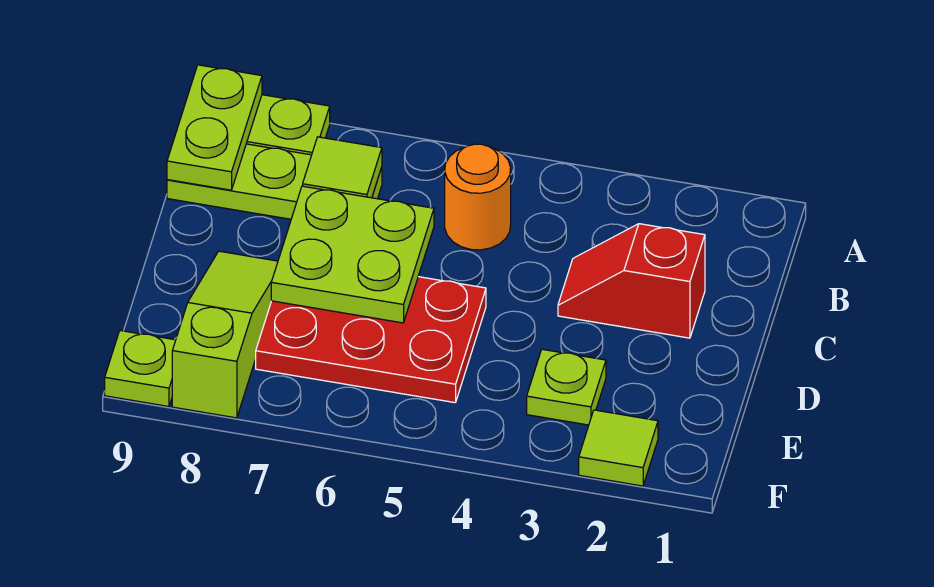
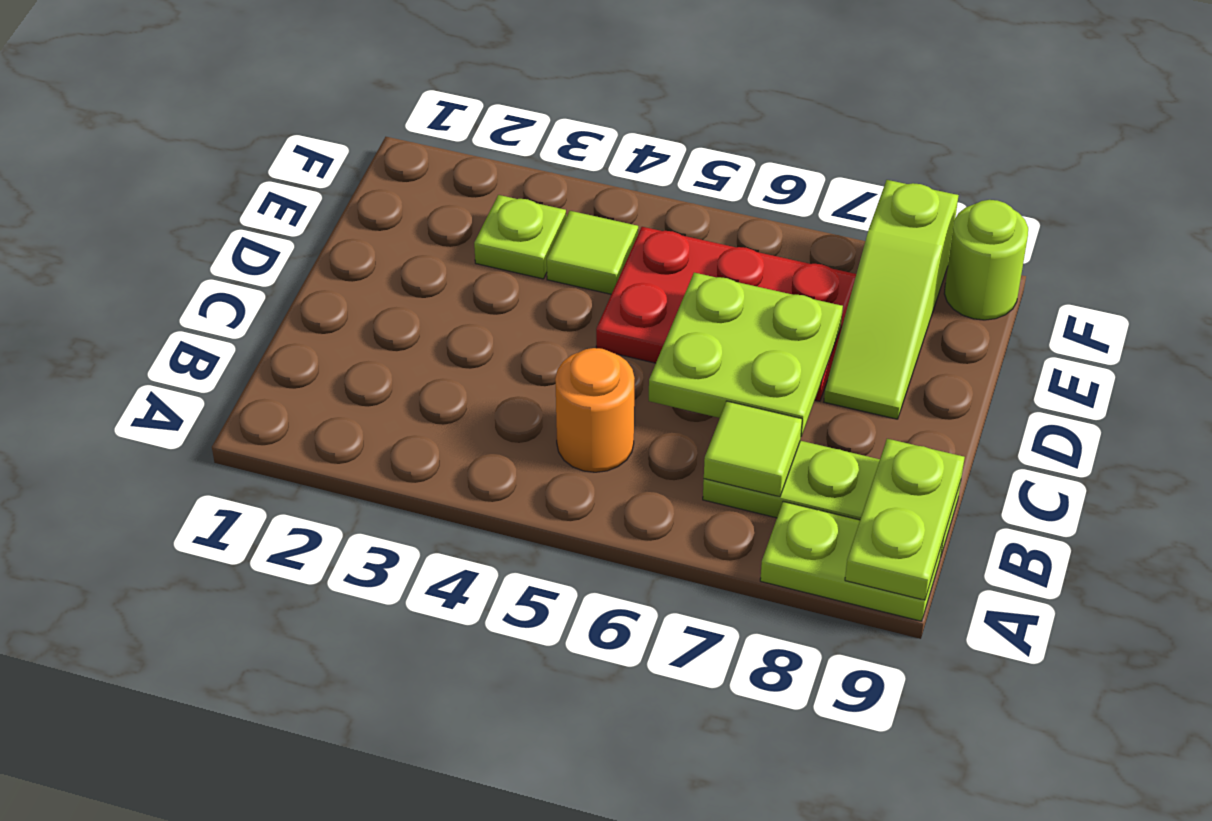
red 1x2 slope [558,224,705,338] -> none
lime 1x1 tile [579,410,658,486] -> lime 1x1 tile moved to [547,211,638,294]
lime 1x1 plate [105,331,176,407] -> lime 1x1 round brick [944,200,1028,320]

